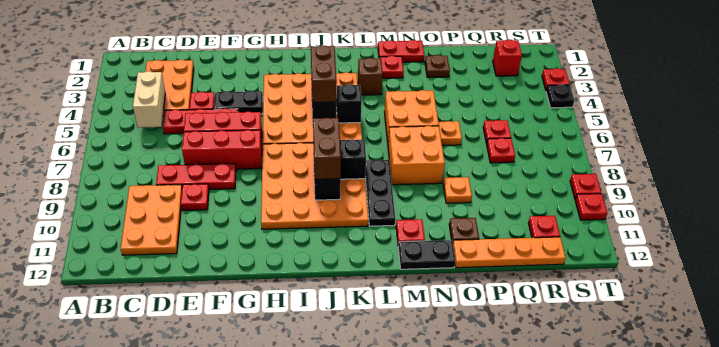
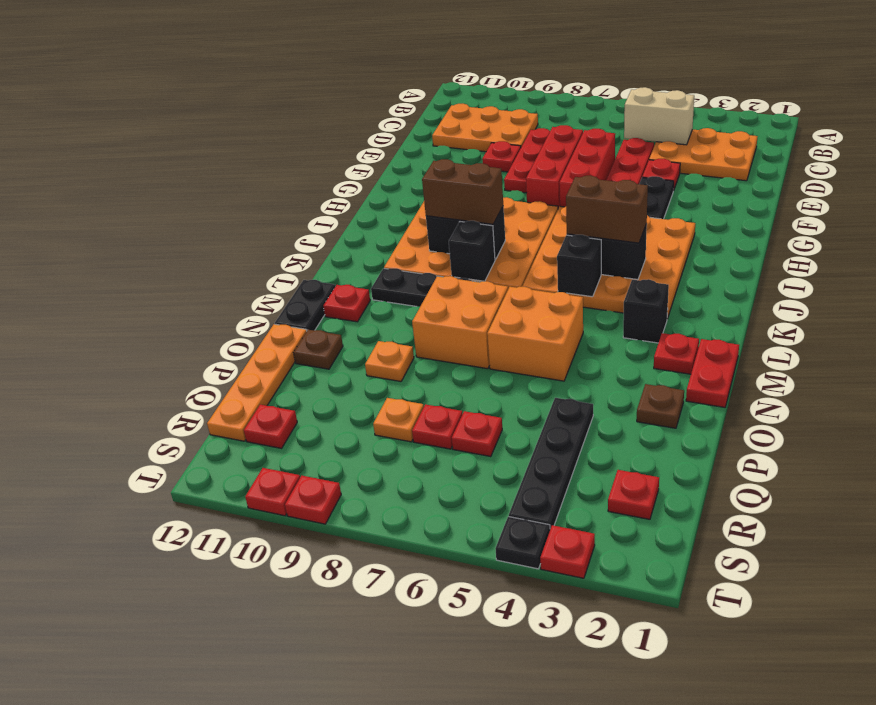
brown 1x1 brick [358,58,383,95] -> black 1x1 brick [623,279,669,343]
orange 1x1 plate [438,121,462,145] -> orange 1x1 plate moved to [373,398,424,442]
none -> black 1x4 plate [509,398,593,529]
red 1x1 brick [493,39,522,76] -> red 1x1 plate [608,470,659,519]

